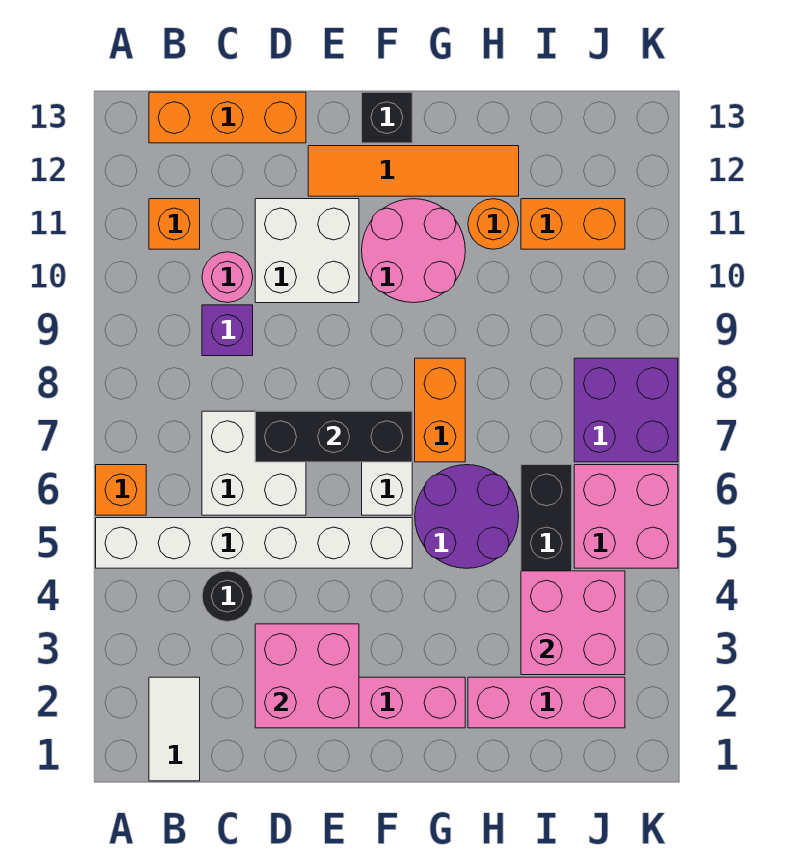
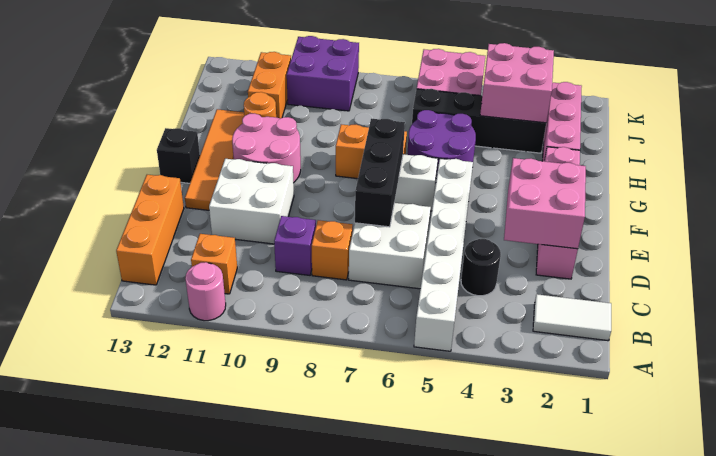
orange 1x1 brick [96,465,146,515] -> orange 1x1 brick moved to [312,220,353,280]
pink 1x1 round brick [202,252,253,303] -> pink 1x1 round brick moved to [185,262,226,321]
purple 2x2 brick [574,358,678,462] -> purple 2x2 brick moved to [287,36,359,111]

